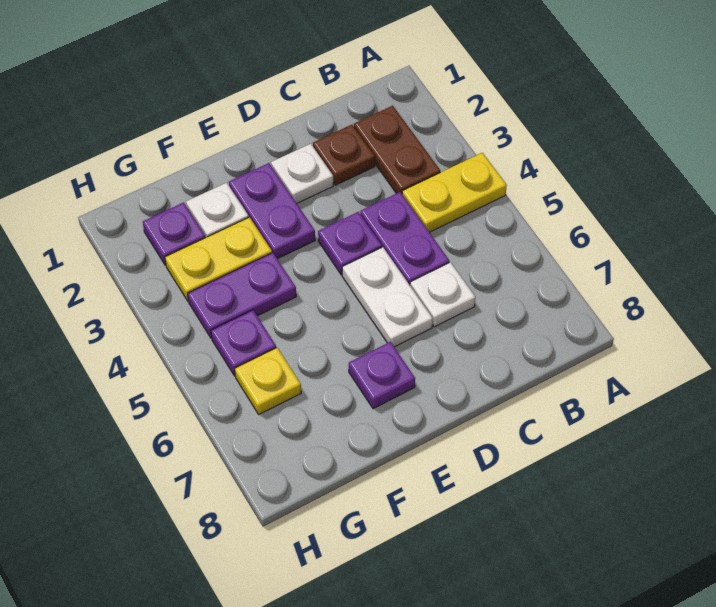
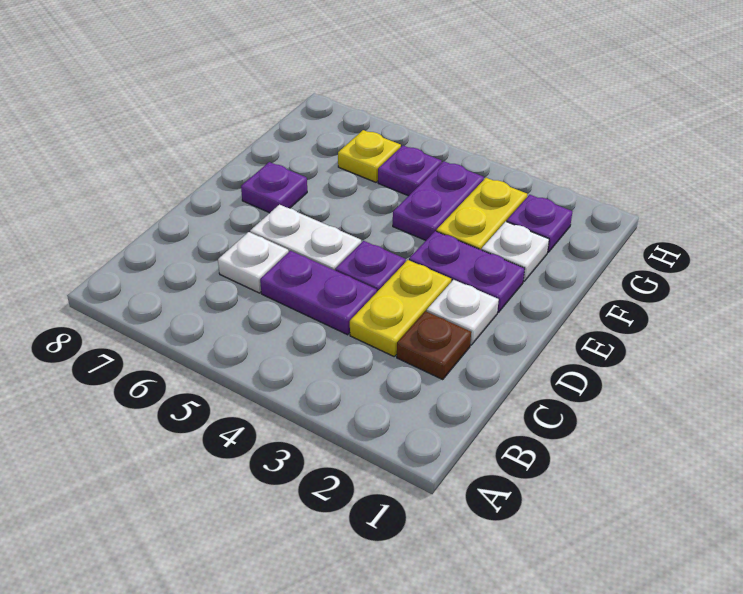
yellow 1x2 plate [402,153,507,232] -> yellow 1x2 plate moved to [350,260,451,356]
brown 1x2 plate [354,106,440,194] -> none

